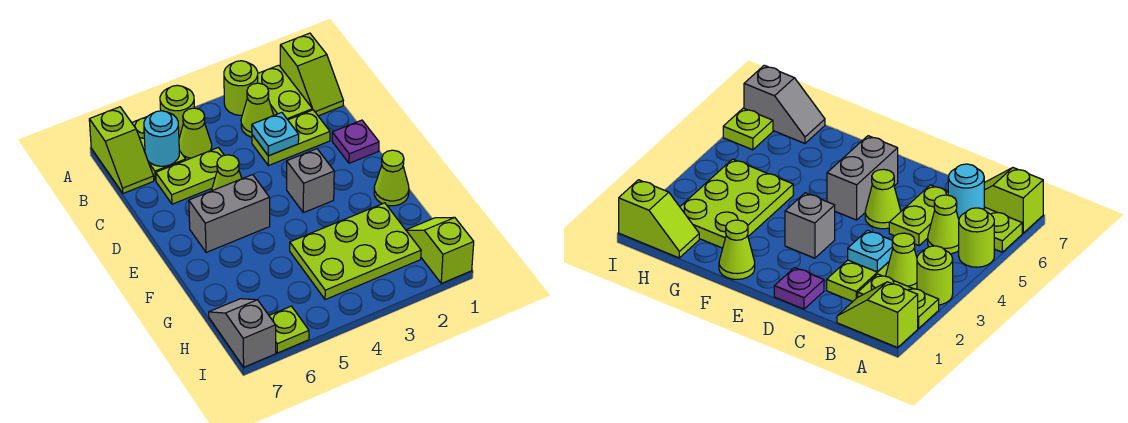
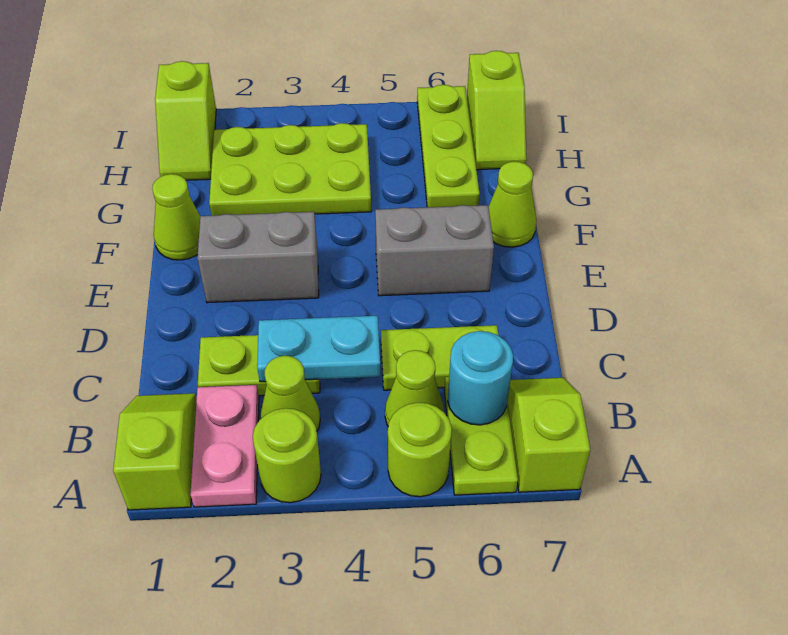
lime 1x2 plate [258,65,312,120] -> pink 1x2 plate [190,385,259,507]
cyan 1x1 plate [252,112,299,156] -> cyan 1x2 plate [257,316,380,382]
purple 1x1 plate [332,120,379,163] -> none
lime 1x1 cone [211,155,242,191] -> lime 1x1 cone moved to [488,162,536,247]
grey 1x1 brick [287,149,334,213] -> grey 1x2 brick [197,212,319,303]
grey 1x2 slope [209,299,276,367] -> lime 1x2 slope [467,51,526,170]
lime 1x1 plate [269,306,309,353] -> lime 1x3 plate [417,85,480,207]

